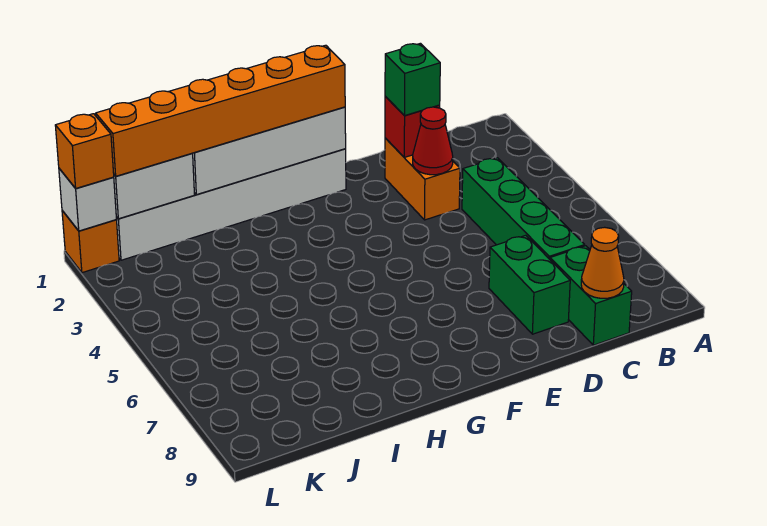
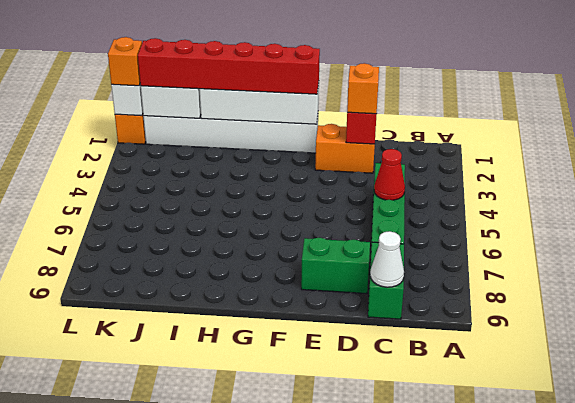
orange 1x1 cone [581,227,624,298] -> white 1x1 cone [370,231,404,287]
orange 1x2 brick [385,138,460,220] -> orange 1x2 brick turned to [315,124,375,173]
green 1x1 brick [385,43,440,116] -> orange 1x1 brick [347,63,379,114]
red 1x1 cone [413,107,453,175] -> red 1x1 cone moved to [374,149,405,200]
green 1x2 brick [489,235,570,334] -> green 1x2 brick turned to [301,238,370,294]
orange 1x6 brick [96,45,345,176] -> red 1x6 brick [138,38,320,94]

